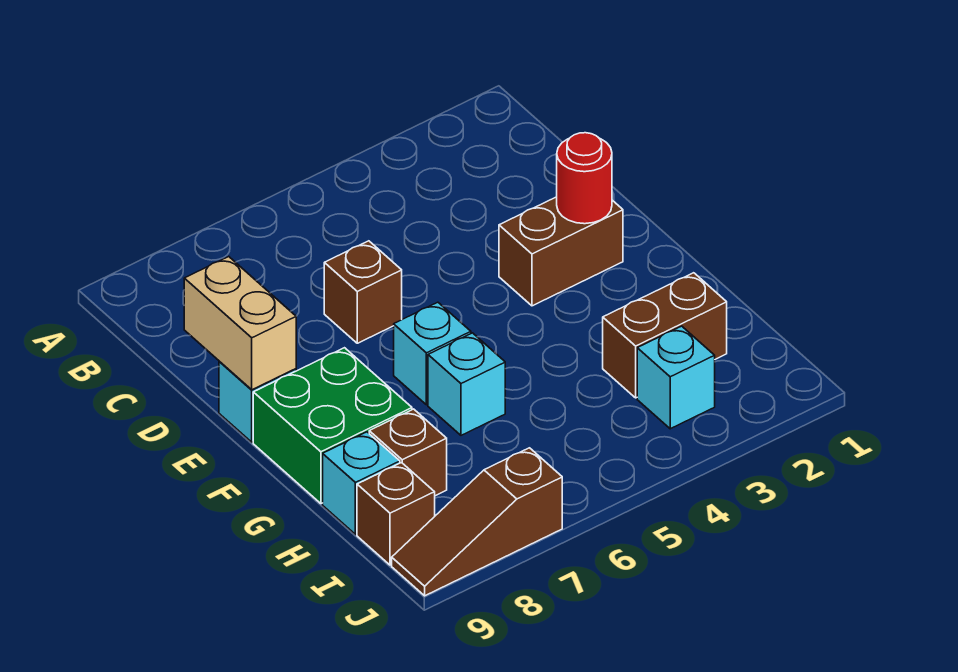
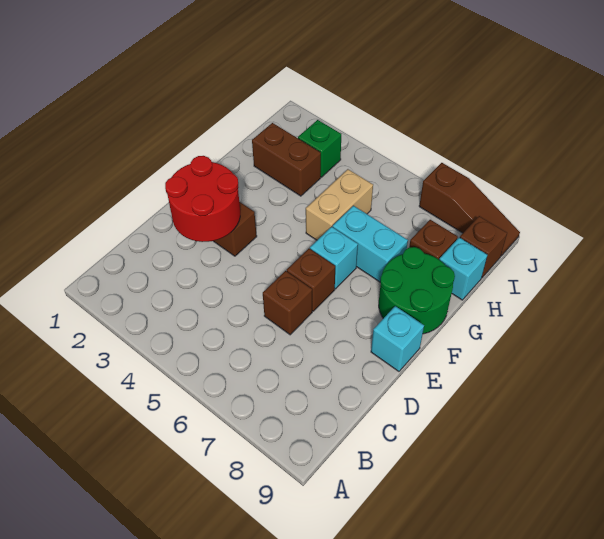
tan 1x2 brick [184,257,296,390] -> tan 1x2 brick moved to [306,169,373,240]
red 1x1 round brick [557,133,612,224] -> red 2x2 round brick [165,156,240,242]
none -> brown 1x1 brick [287,249,335,311]
green 2x2 brick [253,348,412,504] -> green 2x2 round brick [379,247,455,334]
cyan 1x1 brick [428,333,505,435] -> cyan 1x2 brick [333,206,408,282]
cyan 1x1 brick [637,326,715,429] -> green 1x1 brick [298,120,341,177]

